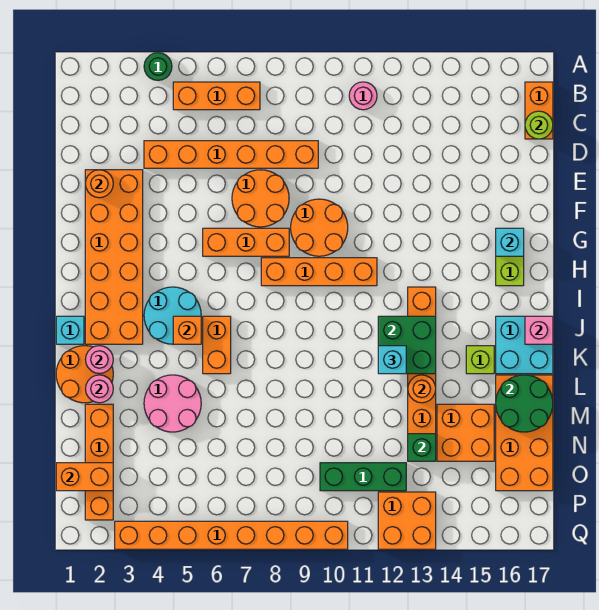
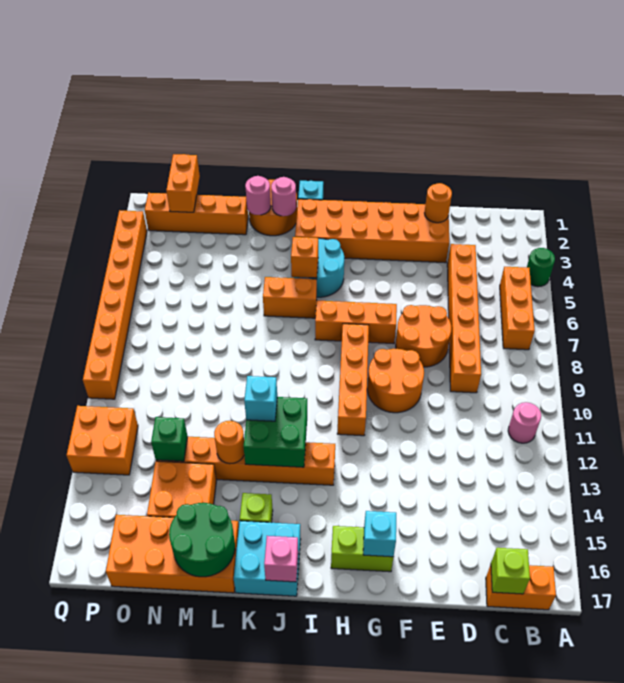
lime 1x1 round brick [525,111,553,139] -> lime 1x1 brick [491,548,530,594]
orange 1x3 brick [203,228,289,256] -> orange 1x3 brick turned to [315,300,397,344]
pink 2x2 round brick [144,375,201,432] -> none
green 1x3 brick [320,463,406,491] -> none

